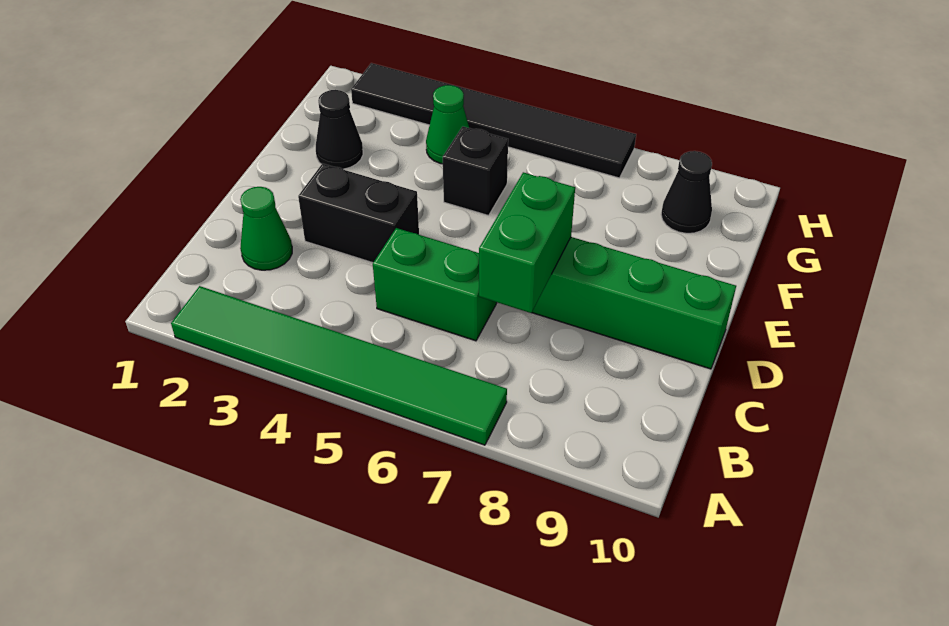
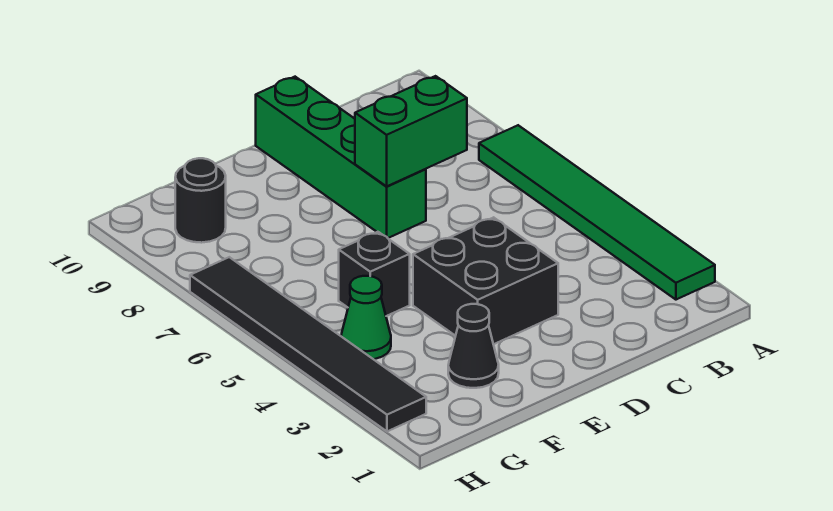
green 1x1 cone [240,187,292,270] -> none
green 1x2 brick [373,228,497,341] -> none
black 1x2 brick [298,164,419,263] -> black 2x2 brick [413,217,558,344]
black 1x1 cone [661,151,712,233] -> black 1x1 round brick [175,158,226,243]

